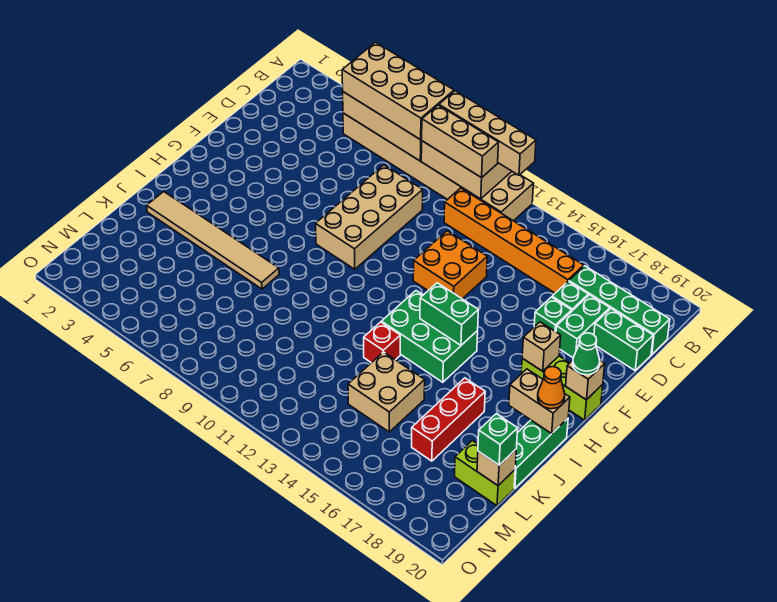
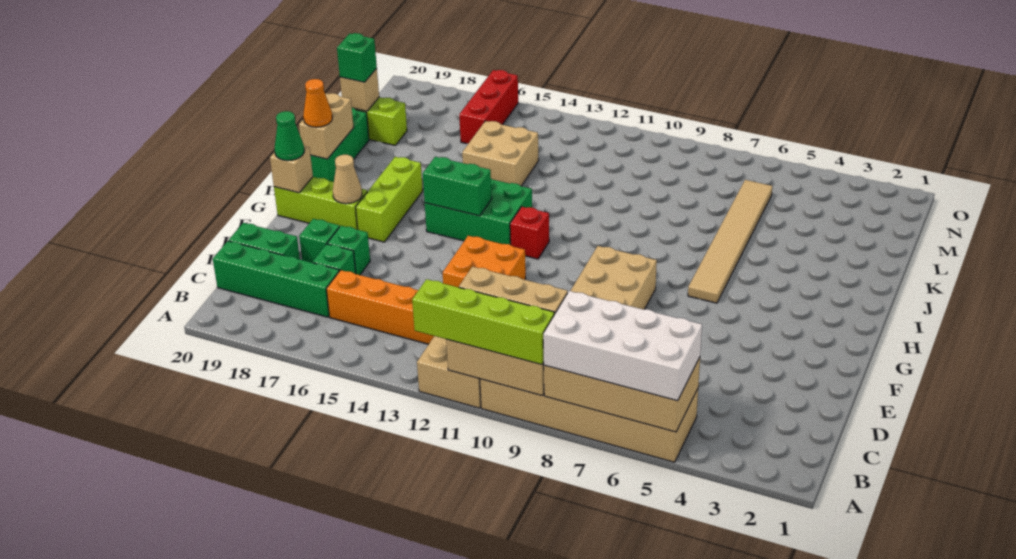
tan 2x4 brick [342,42,454,140] -> white 2x4 brick [543,291,702,401]
tan 1x4 brick [439,91,536,175] -> lime 1x4 brick [412,279,554,365]
green 1x2 brick [556,295,610,358] -> green 1x1 brick [299,219,340,263]
none -> lime 1x3 brick [356,157,423,242]
tan 1x1 brick [522,322,561,371] -> tan 1x1 cone [333,155,362,204]
tan 1x2 brick [509,369,570,434] -> tan 1x2 brick turned to [299,93,354,159]
tan 1x6 tile [147,192,279,289] -> tan 1x6 tile turned to [688,180,772,303]
red 1x1 brick [364,322,400,363] -> red 1x1 brick moved to [510,207,549,259]
red 1x3 brick [412,378,485,461] -> red 1x3 brick moved to [459,70,518,144]

